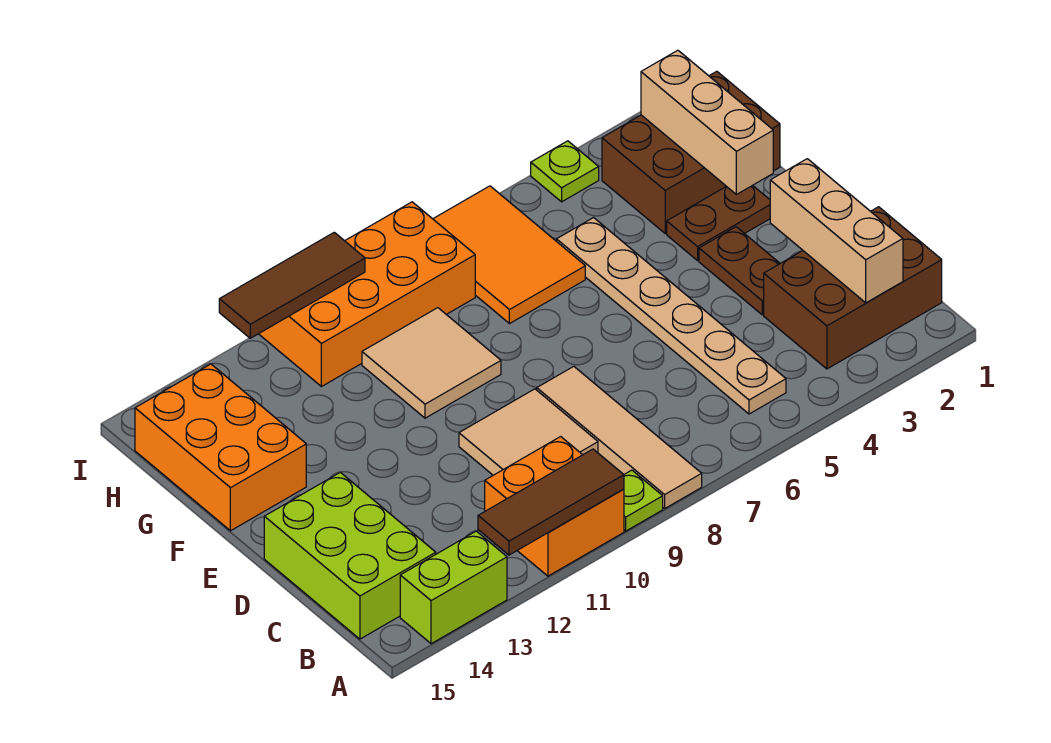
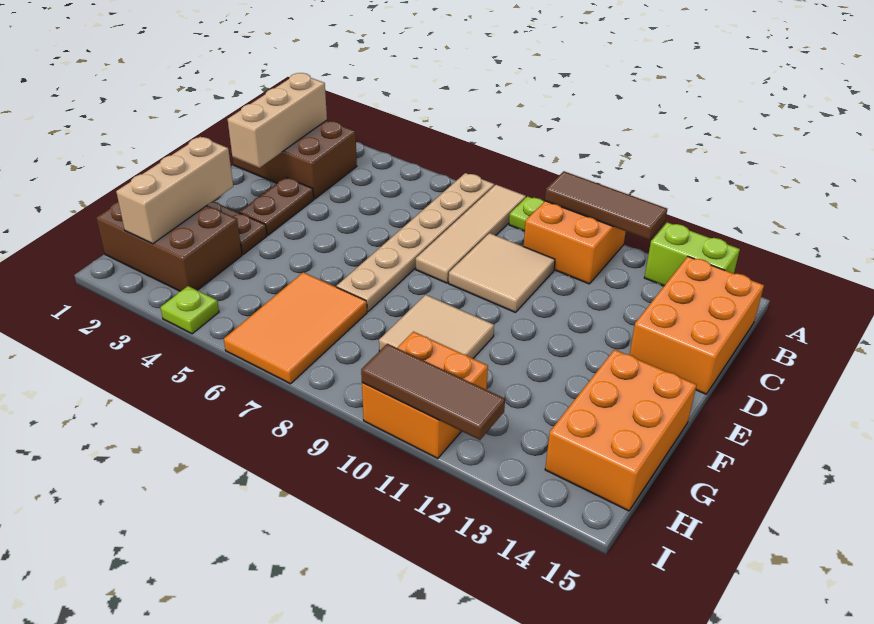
tan 1x6 plate [557,218,786,414] -> tan 1x6 plate moved to [337,173,494,312]
lime 2x3 brick [264,472,436,639] -> orange 2x3 brick [629,257,764,394]
orange 2x4 brick [259,202,475,387] -> orange 2x2 brick [362,332,488,459]

